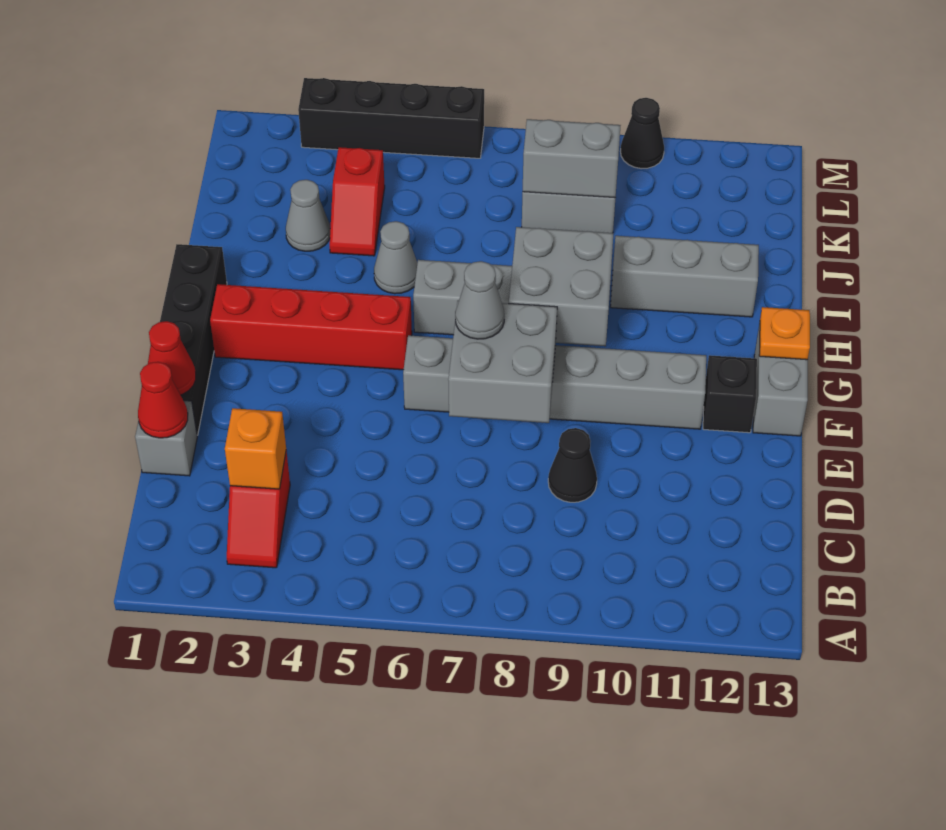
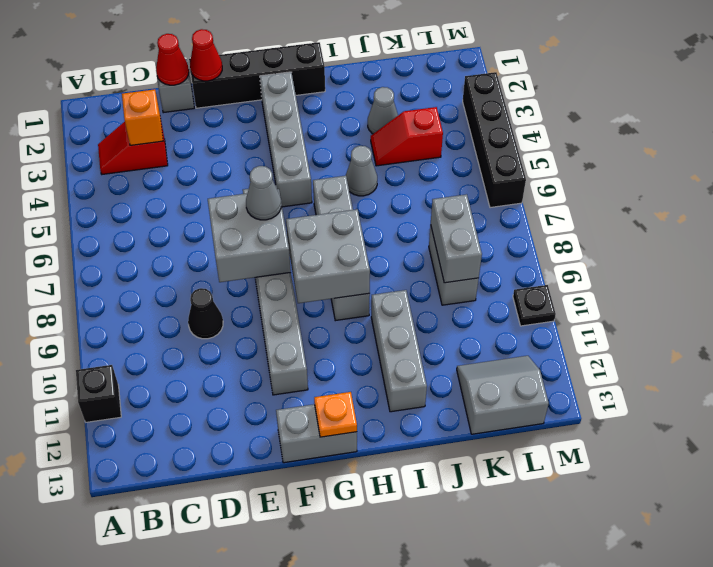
black 1x1 brick [703,355,757,433] -> black 1x1 brick moved to [76,365,121,422]
red 1x4 brick [210,284,412,370] -> grey 1x4 brick [260,72,312,207]
none -> grey 2x2 slope [457,356,549,434]
black 1x1 cone [620,98,664,169] -> black 1x1 plate [513,285,556,326]

